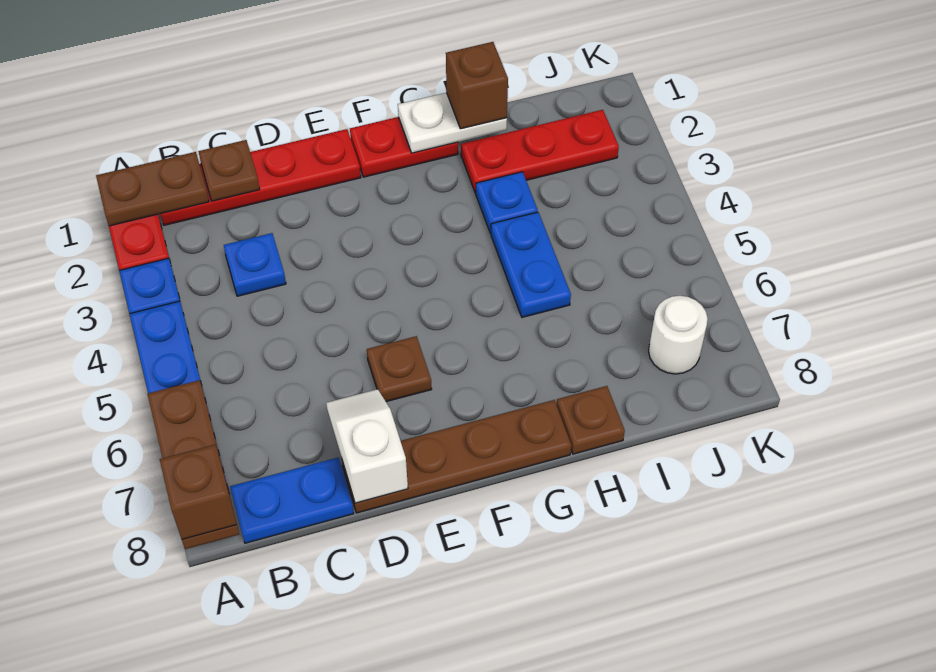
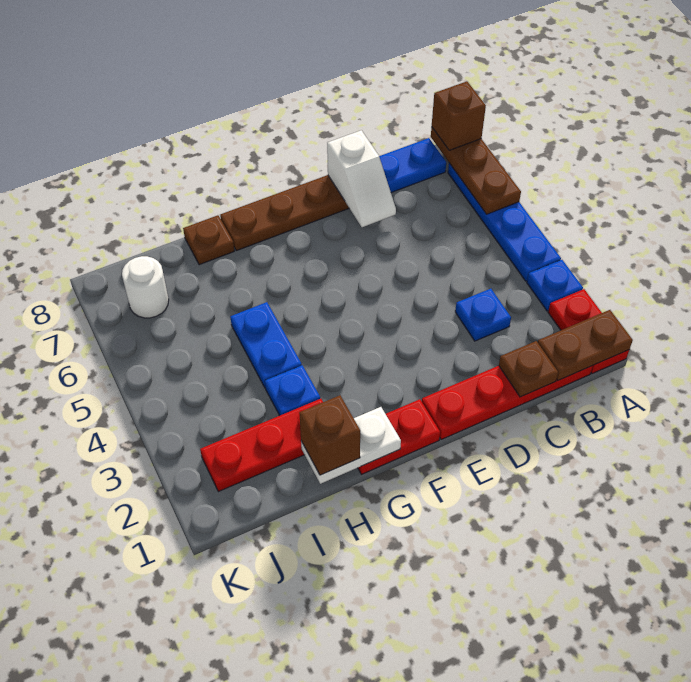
brown 1x1 plate [367,336,432,402] -> none

